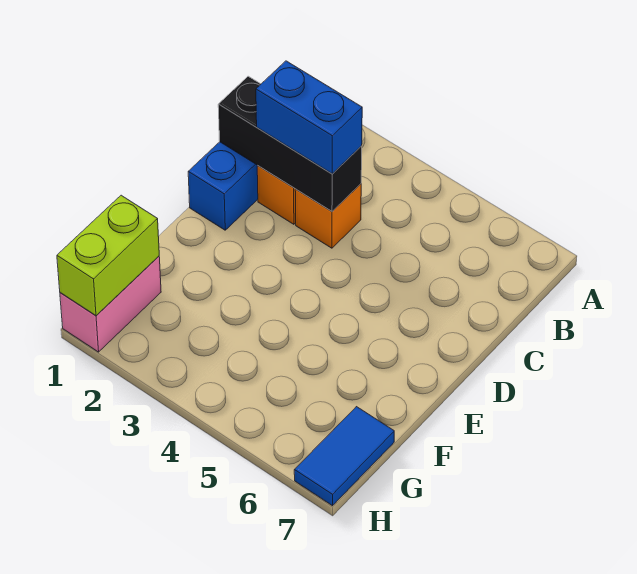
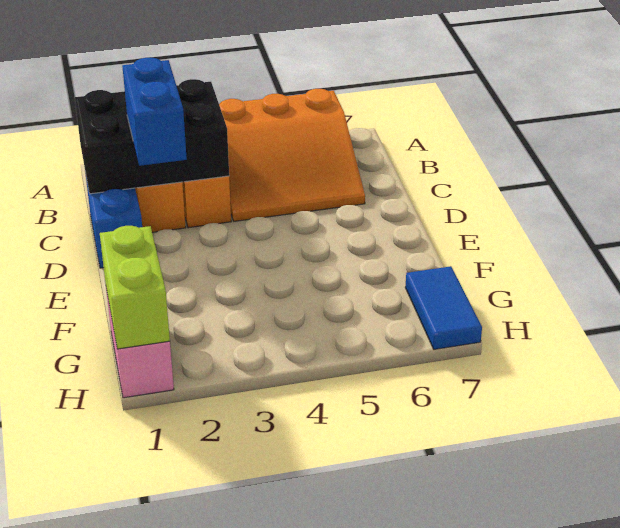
none -> orange 3x3 slope [219,89,365,221]
black 1x3 brick [218,76,362,211] -> black 2x3 brick [75,79,229,194]
blue 1x2 brick [256,61,362,174] -> blue 1x2 brick turned to [122,58,187,166]

